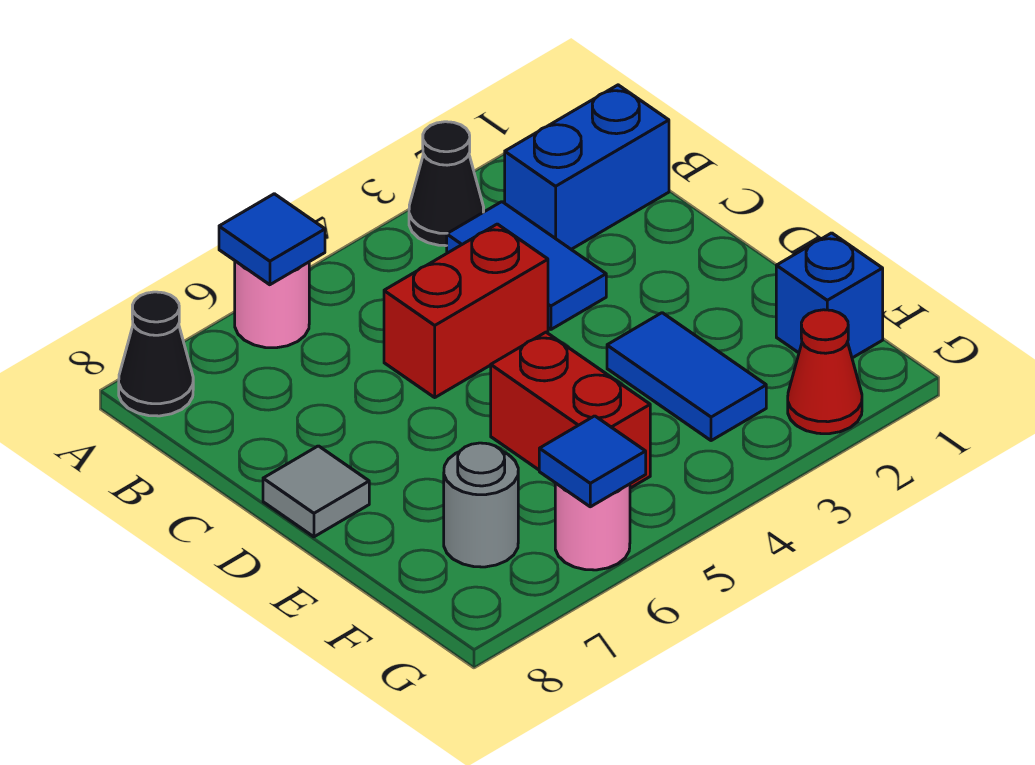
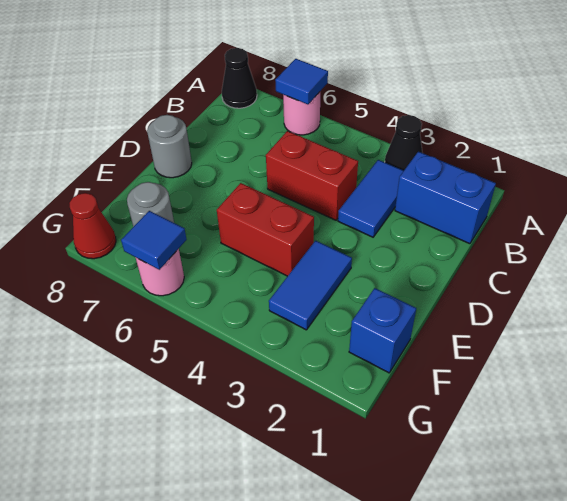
grey 1x1 tile [263,446,369,537] -> grey 1x1 round brick [147,115,192,178]
red 1x2 brick [491,332,650,488] -> red 1x2 brick turned to [217,183,314,276]
red 1x1 cone [788,310,862,434] -> red 1x1 cone moved to [69,193,116,259]

